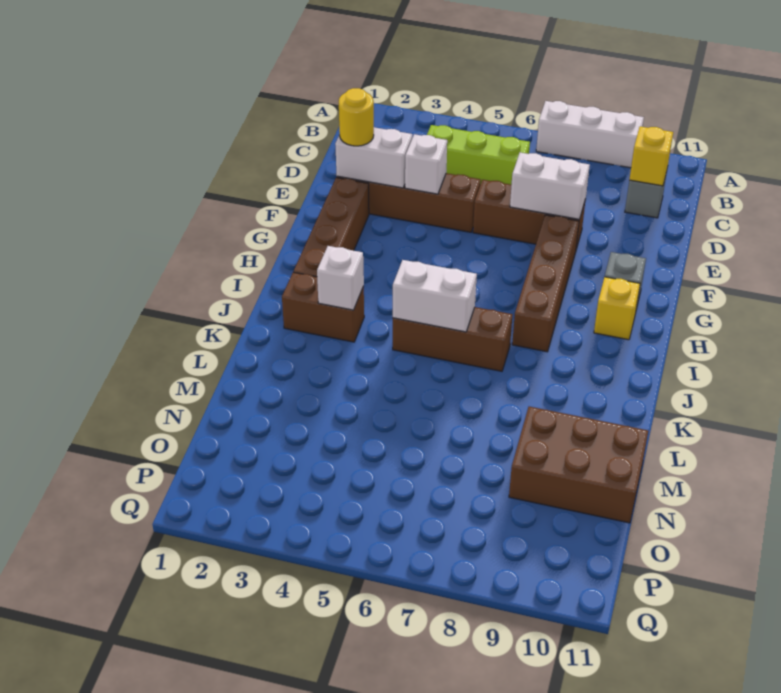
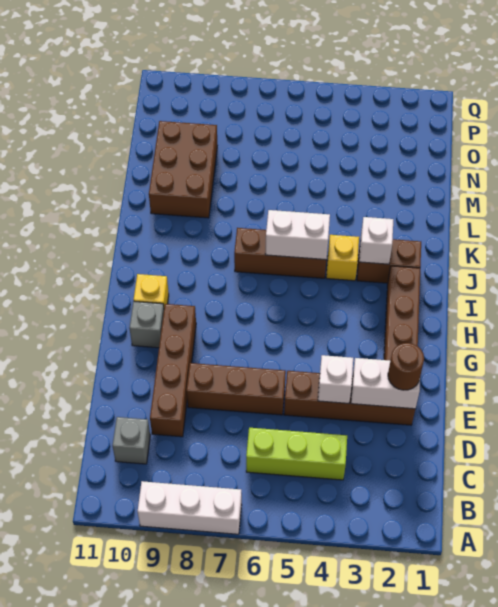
yellow 1x1 brick [629,126,673,186] -> yellow 1x1 brick moved to [326,235,359,281]
yellow 1x1 round brick [339,88,374,146] -> brown 1x1 round brick [388,343,424,390]
white 1x2 brick [510,153,590,220] -> none
brown 1x4 brick [512,215,579,352] -> brown 1x4 brick moved to [150,304,196,437]
brown 2x3 brick [509,407,648,523] -> brown 2x3 brick turned to [149,121,217,218]

